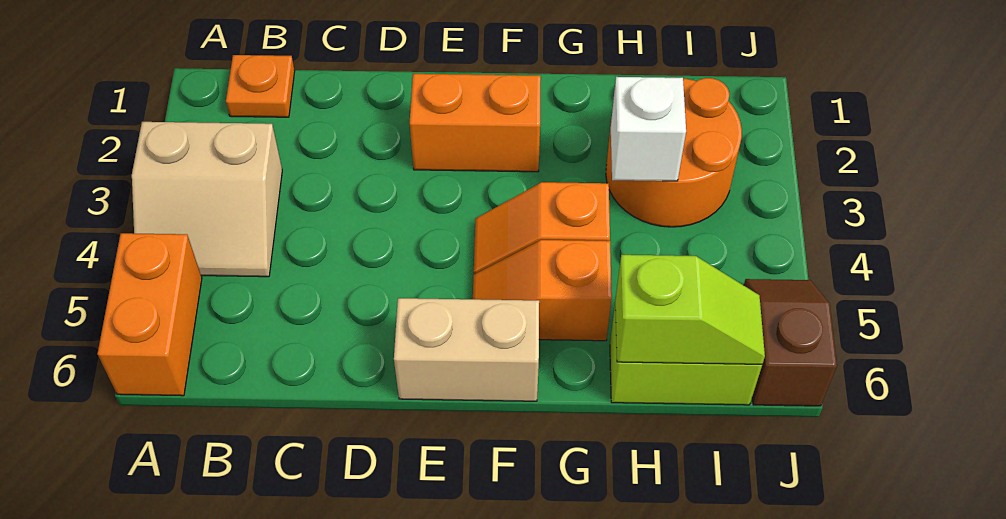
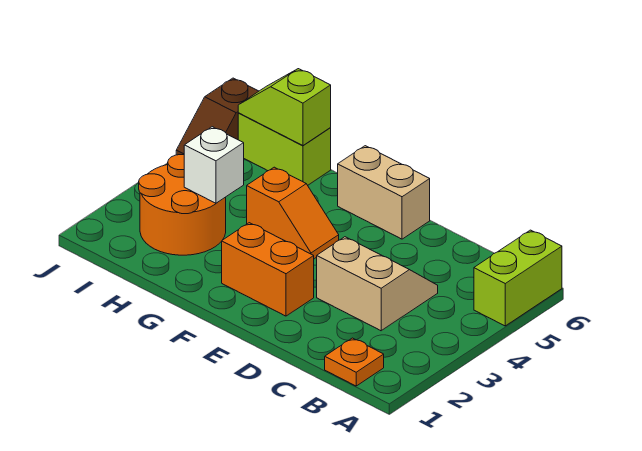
tan 2x2 slope [132,122,282,277] -> tan 2x2 slope moved to [317,237,438,331]
orange 1x2 brick [97,233,202,396] -> lime 1x2 brick [474,230,562,326]
orange 1x2 slope [473,240,612,341] -> none

